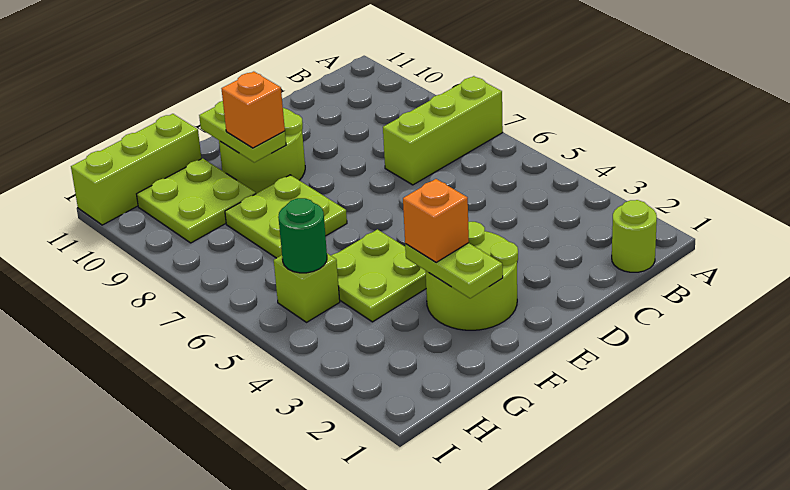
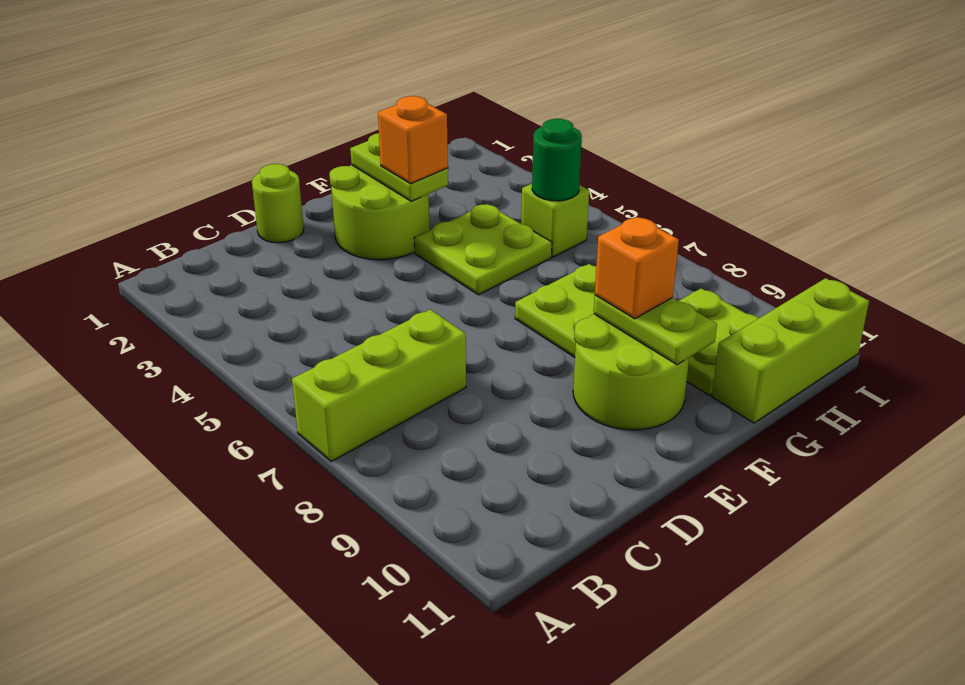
lime 1x1 round brick [612,200,657,272] -> lime 1x1 round brick moved to [252,164,304,243]

